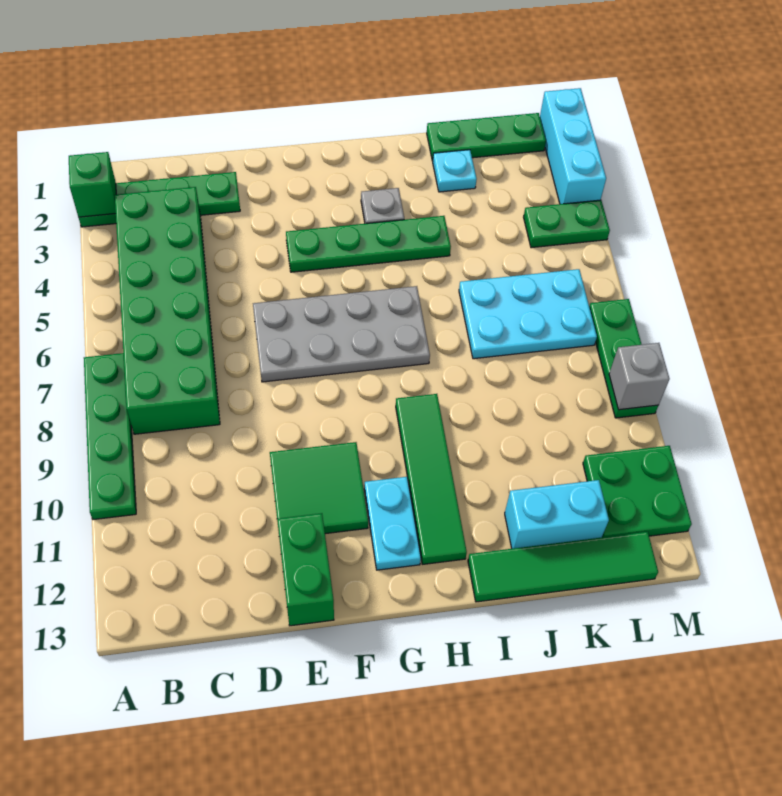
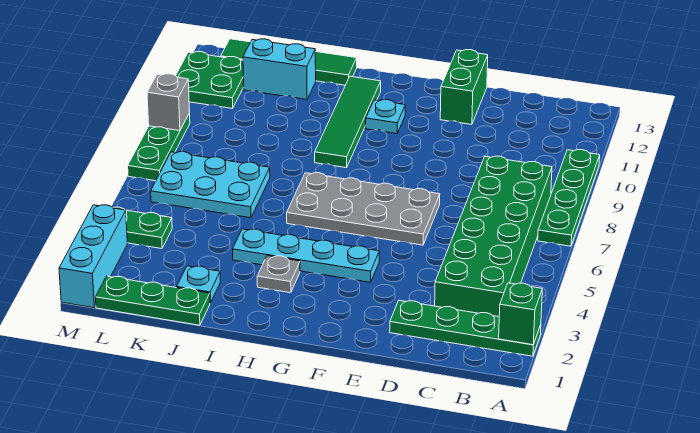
green 2x2 tile [270,442,368,534] -> none
green 1x4 plate [286,216,451,272] -> cyan 1x4 plate [233,229,379,282]
cyan 1x2 plate [364,477,421,570] -> cyan 1x1 plate [366,100,405,134]

